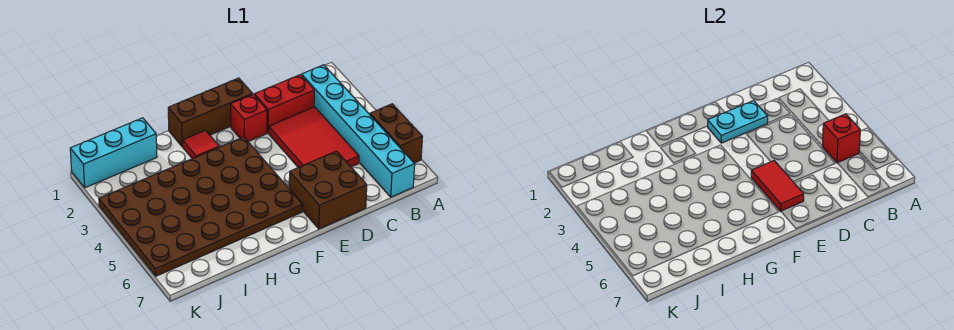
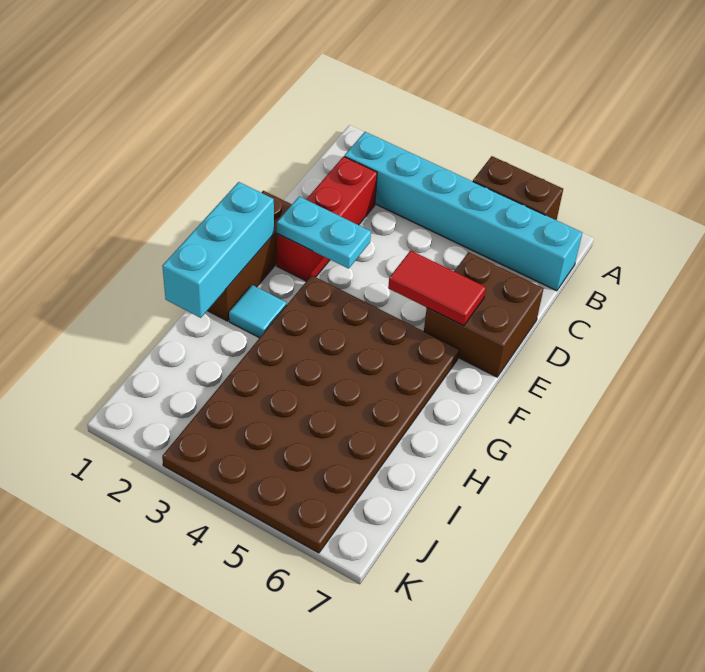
red 1x1 brick [822,114,860,163] -> none
red 2x3 tile [269,107,359,167] -> none
cyan 1x2 plate [708,101,768,143] -> cyan 1x2 plate turned to [277,197,371,269]
red 1x1 tile [183,130,219,159] -> cyan 1x1 tile [229,285,287,338]
cyan 1x3 brick [70,118,157,188] -> cyan 1x3 brick moved to [162,182,274,318]

